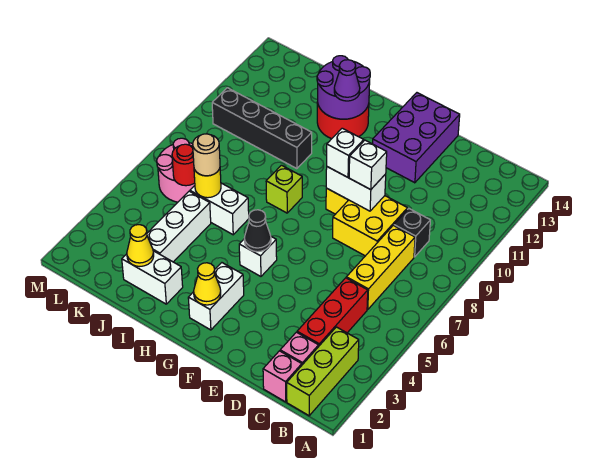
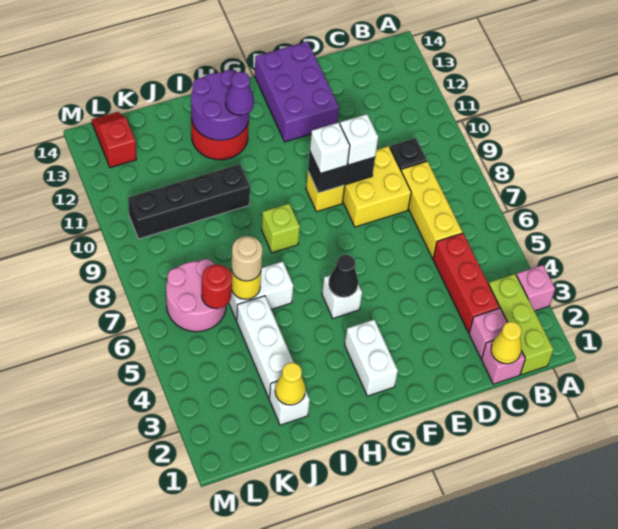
none -> pink 1x1 brick [516,265,555,311]
white 1x2 brick [326,167,386,211] -> black 1x2 brick [308,152,375,193]
yellow 1x1 cone [194,263,221,305] -> yellow 1x1 cone moved to [491,322,522,364]
white 1x2 brick [122,251,183,304] -> white 1x1 brick [269,381,310,425]
none -> red 1x2 slope [92,112,136,168]

